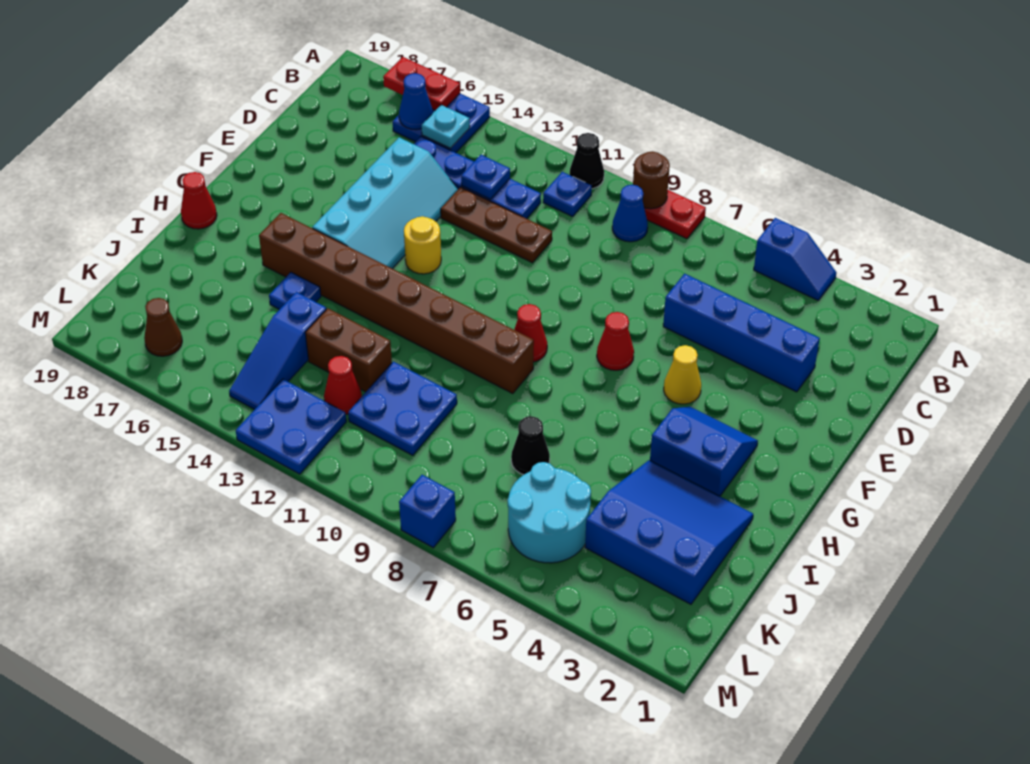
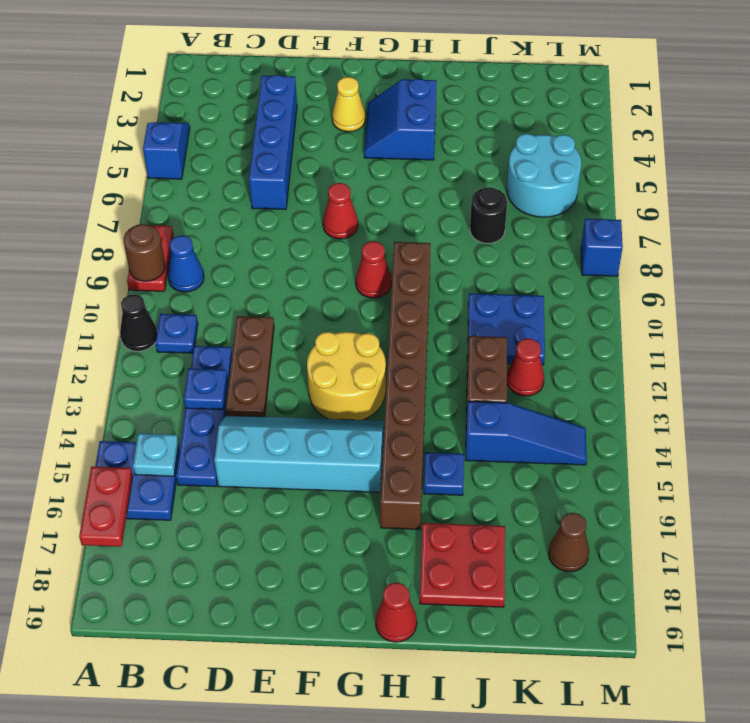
blue 1x1 cone [399,73,433,130] -> none
yellow 1x1 cone [664,345,701,404] -> yellow 1x1 cone moved to [332,77,365,132]
yellow 1x1 round brick [404,216,441,274] -> yellow 2x2 round brick [307,332,386,420]
blue 3x3 slope [585,460,753,604] -> none
none -> red 2x2 plate [420,523,505,607]
black 1x1 cone [511,416,550,475] -> black 1x1 round brick [470,187,507,243]
blue 2x2 plate [236,379,346,474] -> none

